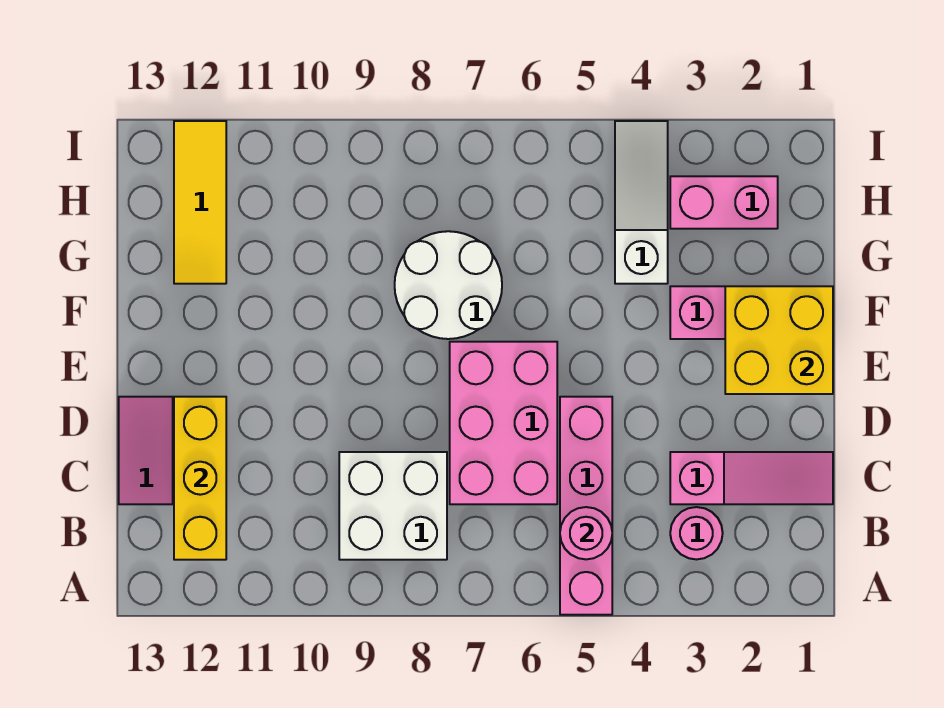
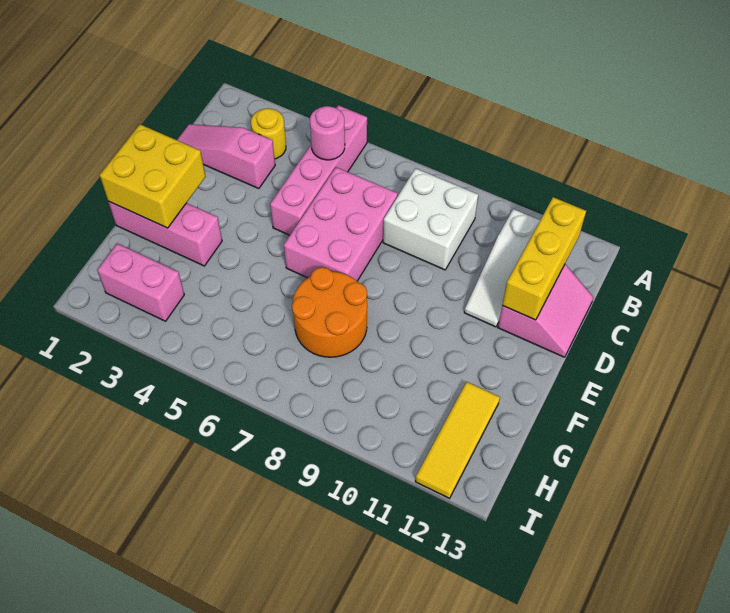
pink 1x1 round brick [670,507,723,559] -> yellow 1x1 round brick [251,108,286,159]
white 2x2 round brick [395,231,502,339] -> orange 2x2 round brick [292,267,367,357]
white 1x3 slope [615,121,668,284] -> white 1x3 slope moved to [464,209,540,327]

